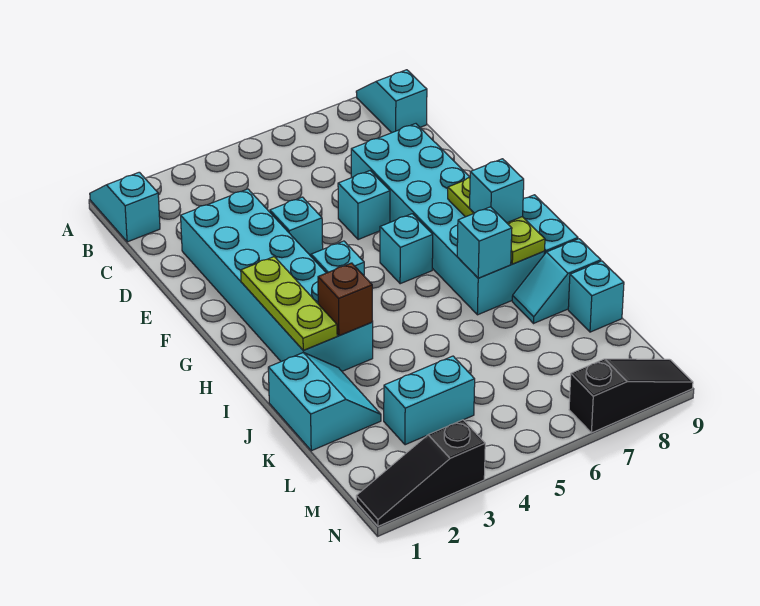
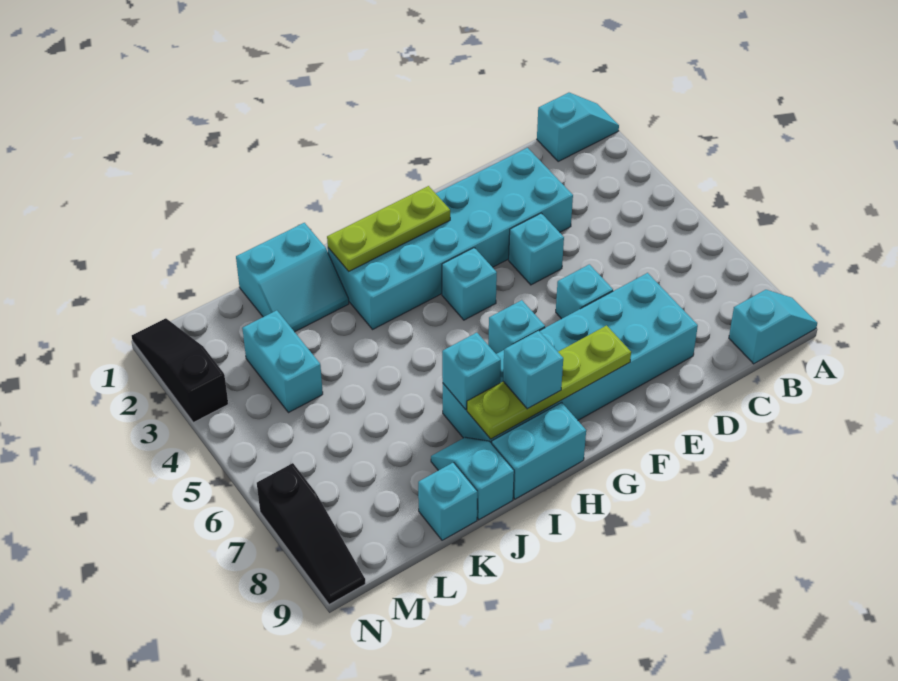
lime 1x3 plate [448,178,545,264] -> lime 1x4 plate [467,325,631,439]
brown 1x1 brick [318,263,373,336] -> none

